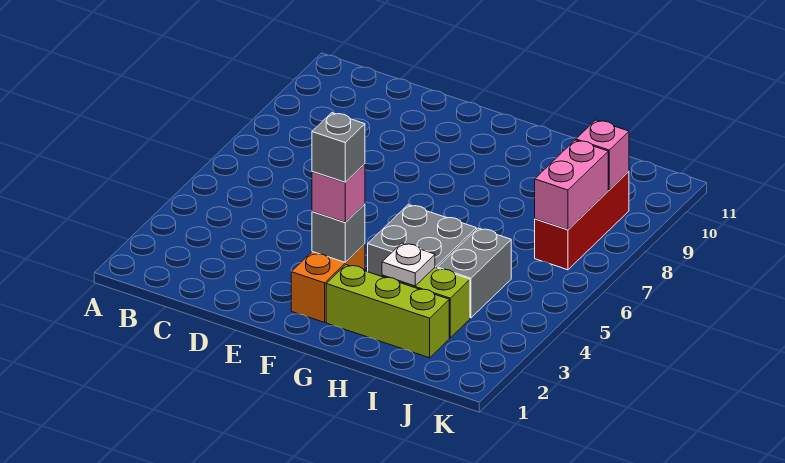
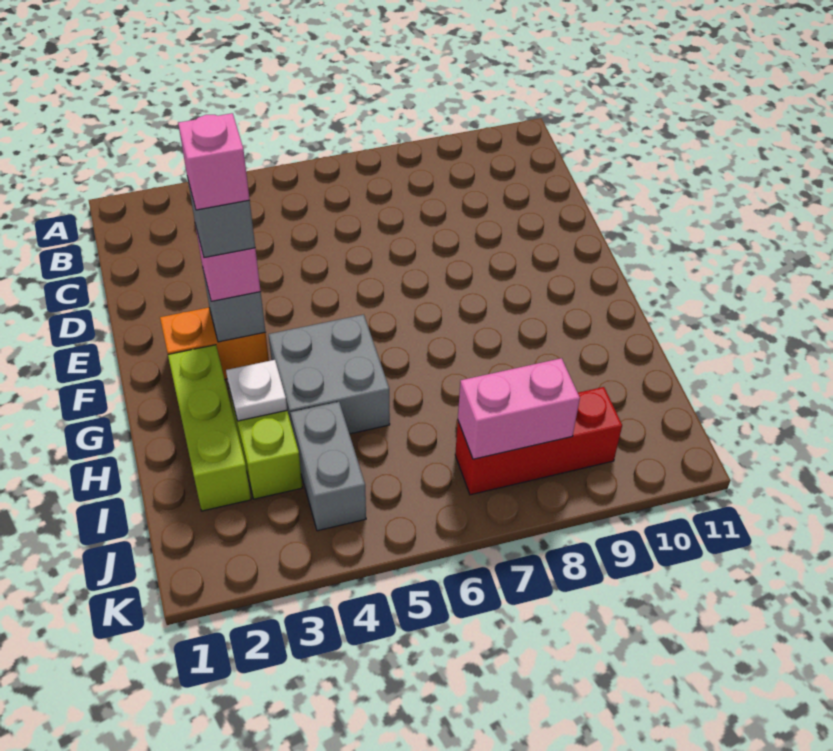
grey 1x2 brick [438,228,511,318] -> grey 1x2 brick turned to [290,402,366,531]
pink 1x1 brick [576,120,629,190] -> pink 1x1 brick moved to [178,113,250,210]

